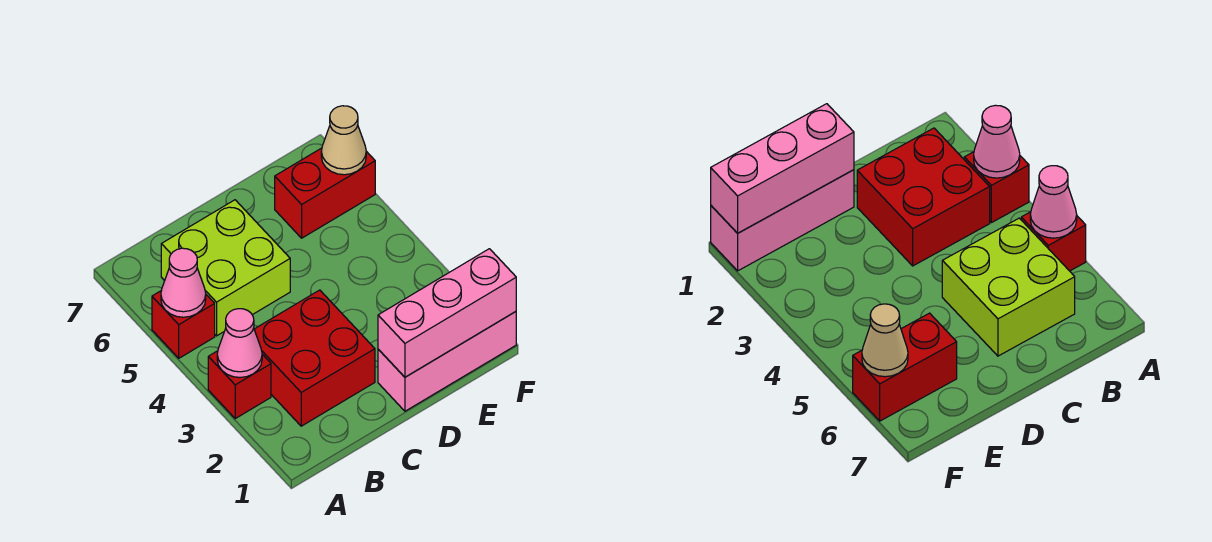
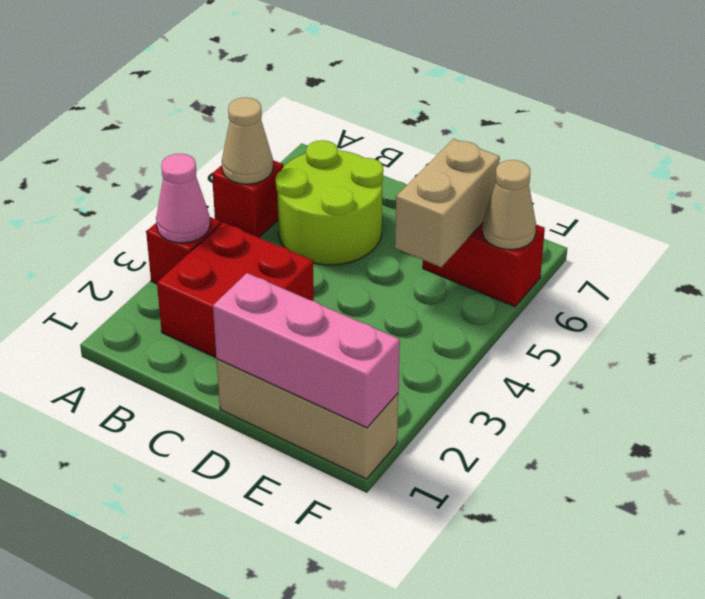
pink 1x1 cone [161,248,206,317] -> tan 1x1 cone [222,98,273,184]
lime 2x2 brick [161,200,290,336] -> lime 2x2 round brick [276,140,383,265]
pink 1x3 brick [378,312,516,411] -> tan 1x3 brick [217,359,398,479]
none -> tan 1x2 brick [395,139,500,267]

